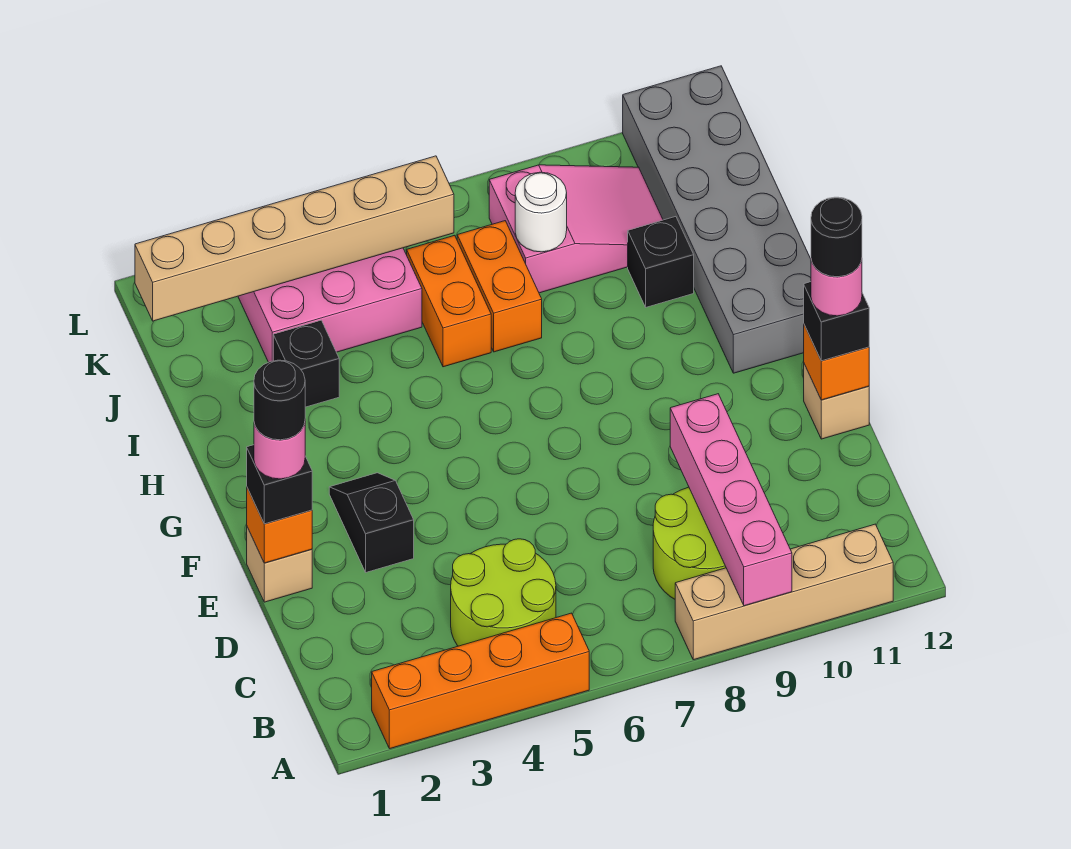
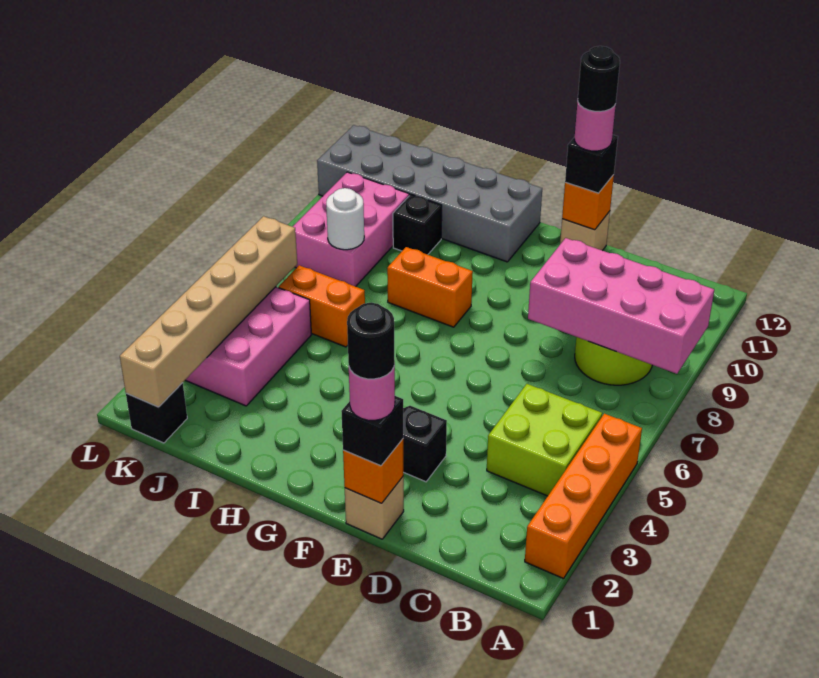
tan 1x4 brick [675,524,893,660] -> none
pink 1x4 brick [670,394,792,606] -> pink 2x4 brick [528,238,714,374]
lime 2x2 round brick [451,539,556,646] -> lime 2x2 brick [487,384,602,496]
black 1x1 brick [273,320,339,407] -> black 1x1 brick moved to [126,383,187,443]
orange 1x2 brick [457,221,542,352] -> orange 1x2 brick moved to [387,247,473,327]
pink 2x3 slope [489,165,663,293] -> pink 2x3 brick [293,172,409,287]

